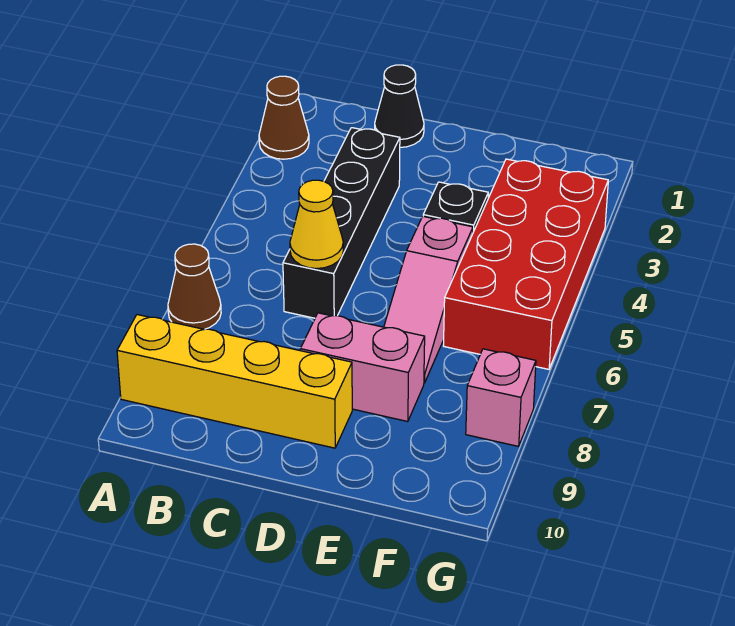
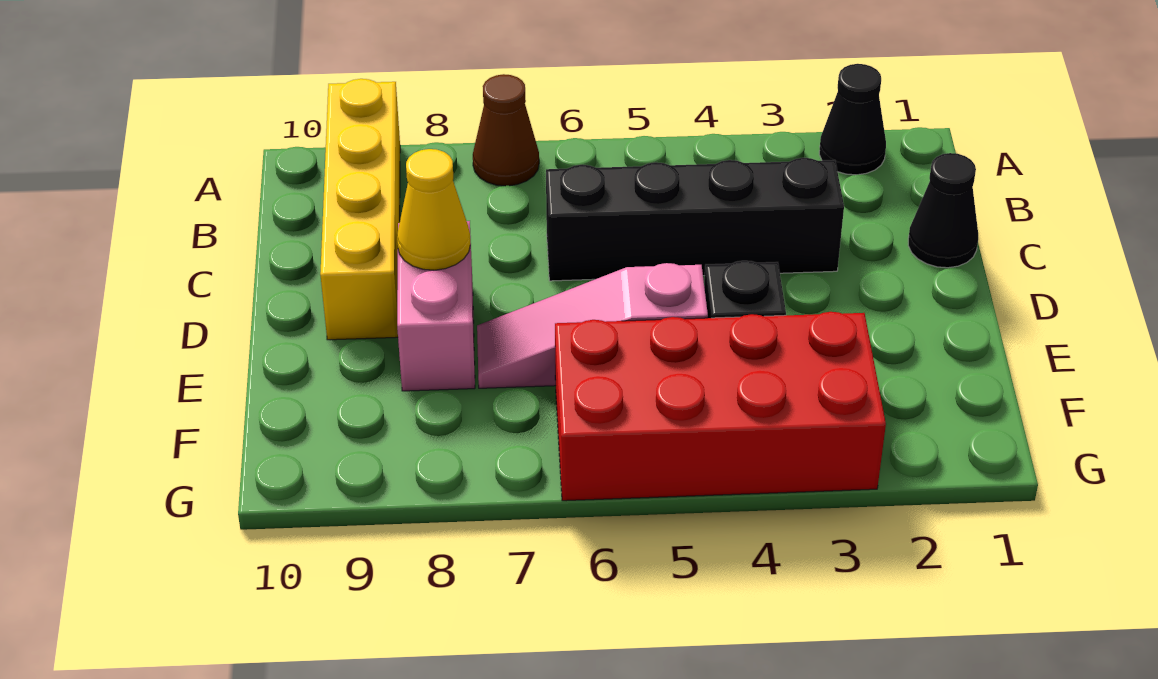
brown 1x1 cone [259,76,309,159] -> black 1x1 cone [819,64,886,175]
yellow 1x1 cone [290,180,343,269] -> yellow 1x1 cone moved to [397,149,470,270]
pink 1x1 brick [466,349,536,446] -> none

